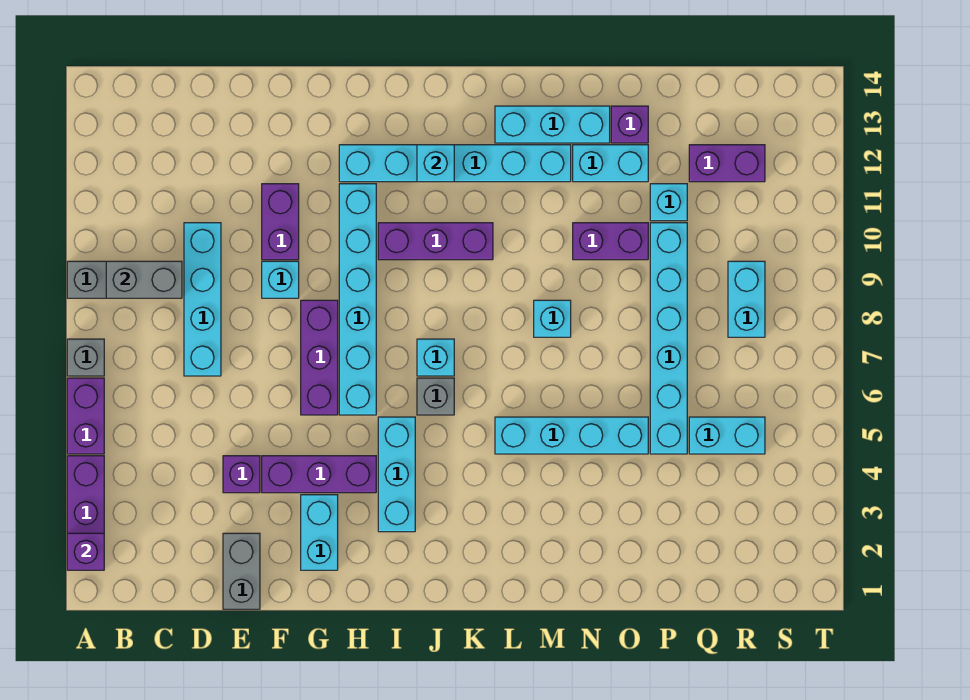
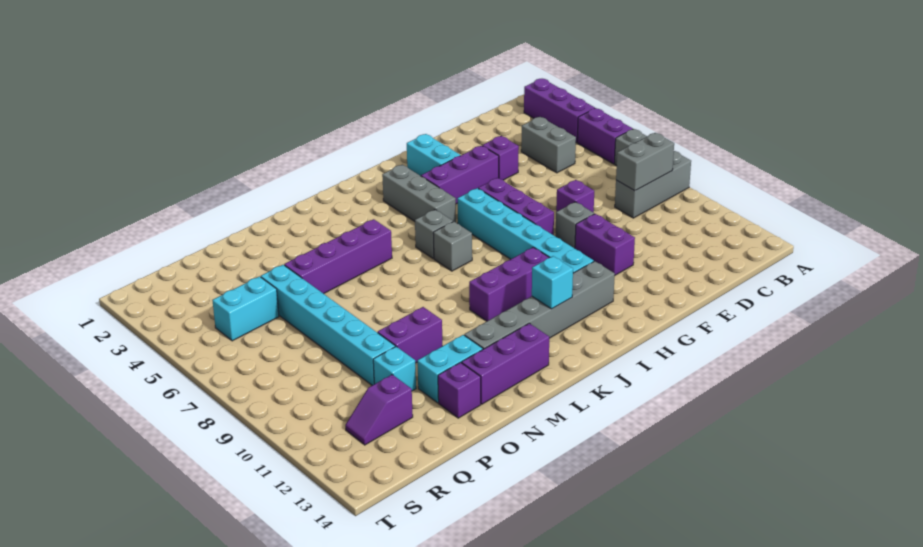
purple 1x1 brick [67,533,104,570] -> purple 1x1 brick moved to [556,180,594,212]
cyan 1x4 brick [184,223,221,376] -> none
grey 1x2 brick [223,533,260,609] -> grey 1x2 brick moved to [521,117,576,173]
cyan 1x1 brick [262,261,299,298] -> grey 1x1 brick [555,202,594,248]
cyan 1x6 brick [339,145,571,182] -> grey 1x6 brick [464,261,615,349]
cyan 1x3 brick [378,417,415,532] -> grey 1x3 brick [382,165,456,222]
cyan 1x1 brick [417,339,454,376] -> grey 1x1 brick [433,222,472,271]
cyan 1x4 brick [495,417,648,454] -> purple 1x4 brick [284,219,392,294]
cyan 1x3 brick [495,106,610,143] -> purple 1x3 brick [462,323,549,404]
cyan 1x1 brick [534,300,571,337] -> none
purple 1x2 brick [689,145,765,182] -> purple 1x2 slope [345,375,413,445]
cyan 1x2 brick [728,261,765,337] -> none

